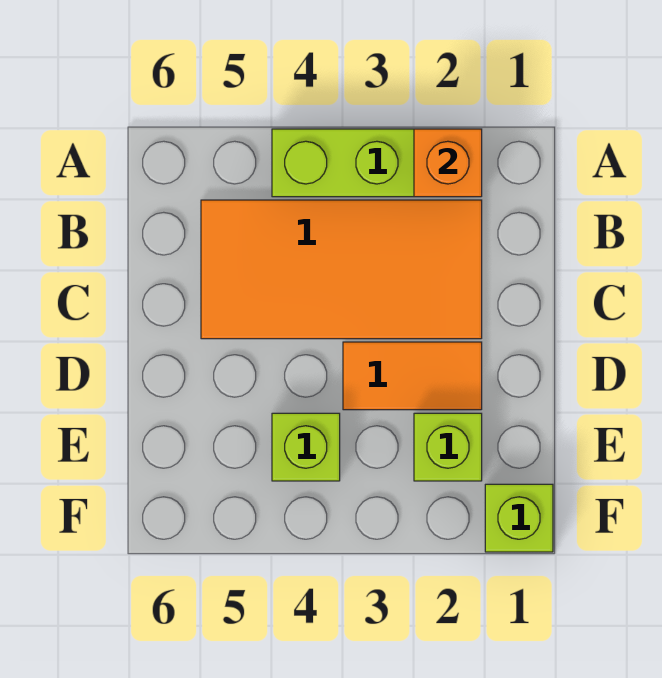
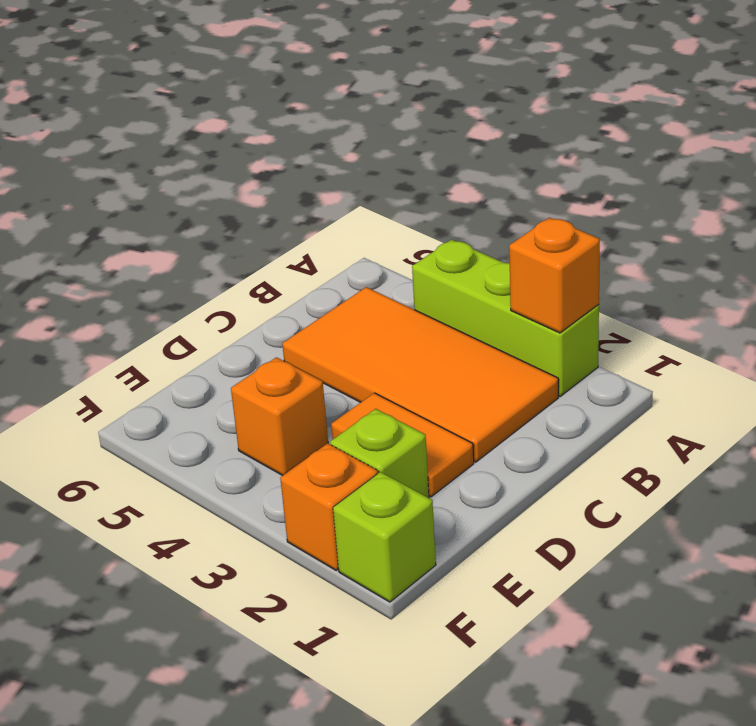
lime 1x1 brick [272,413,340,481] -> orange 1x1 brick [231,357,328,476]
none -> orange 1x1 brick [280,443,378,570]

